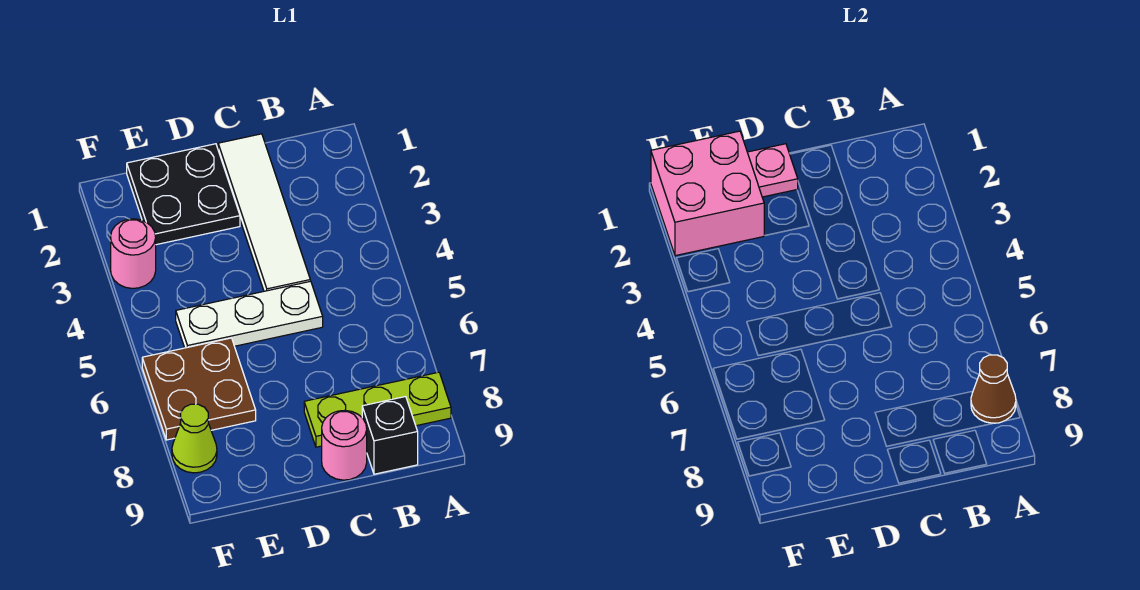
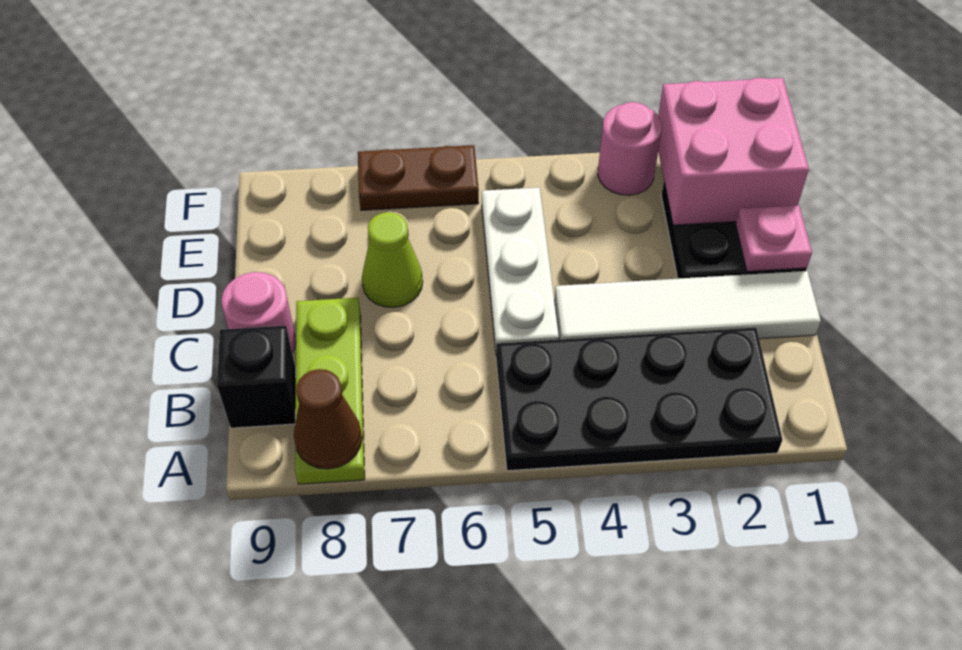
none -> black 2x4 plate [496,328,782,471]
brown 2x2 plate [142,338,256,440] -> brown 1x2 plate [358,145,479,210]
lime 1x1 cone [172,404,217,473] -> lime 1x1 cone moved to [362,212,423,307]

